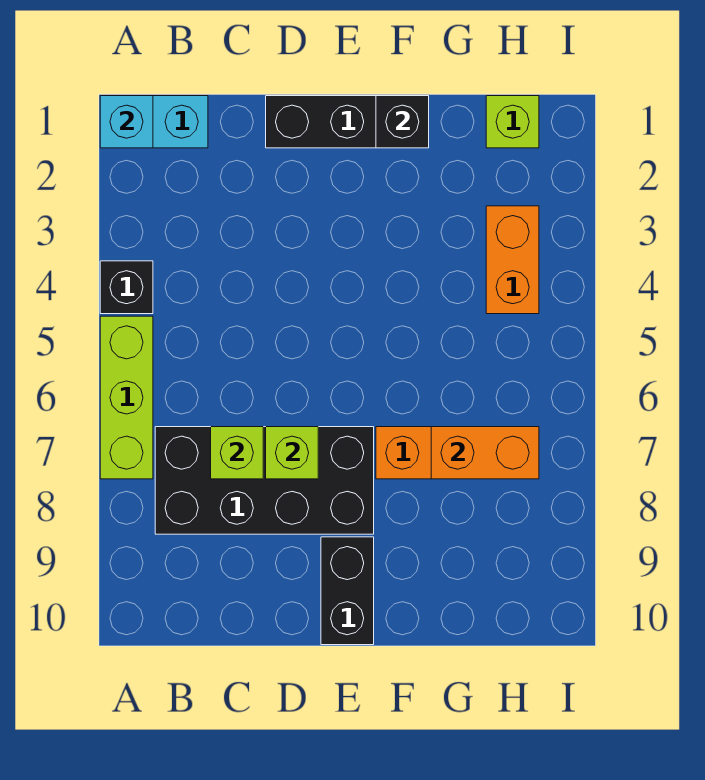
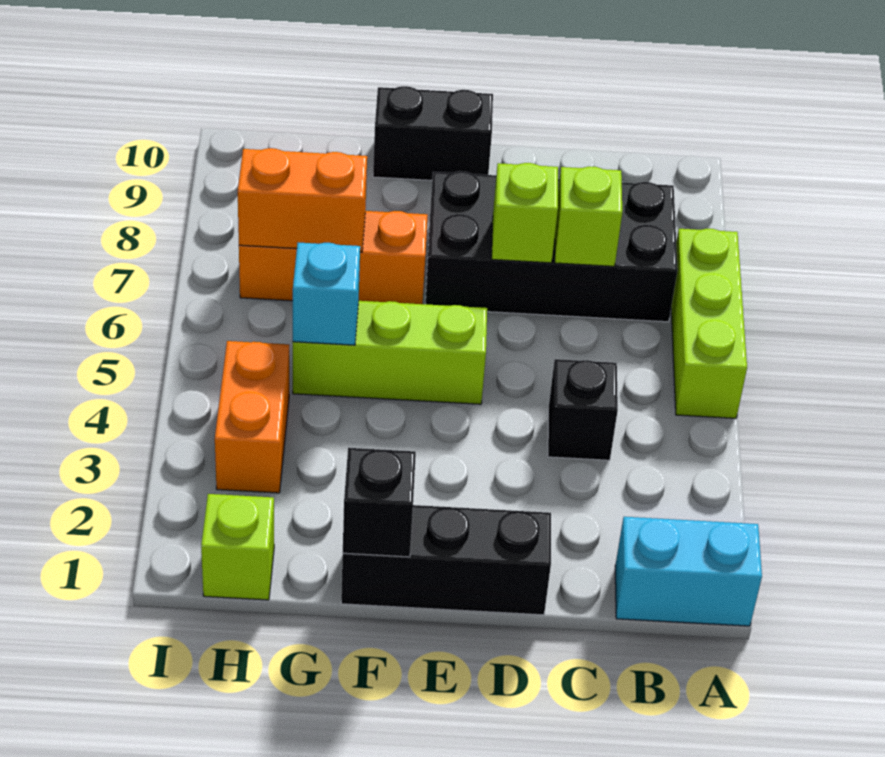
cyan 1x1 brick [100,96,153,148] -> cyan 1x1 brick moved to [293,243,360,345]
black 1x1 brick [100,261,153,314] -> black 1x1 brick moved to [548,359,618,460]
none -> lime 1x3 brick [293,301,487,404]
black 1x2 brick [321,537,374,645] -> black 1x2 brick turned to [373,86,493,180]

